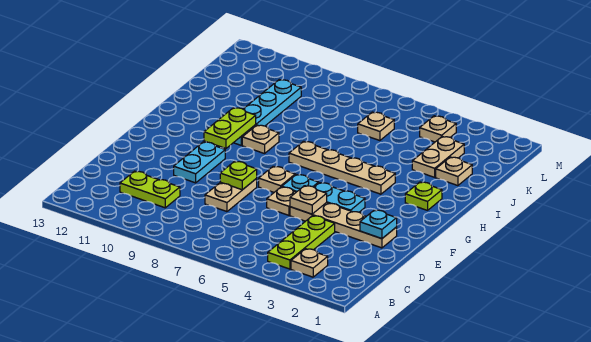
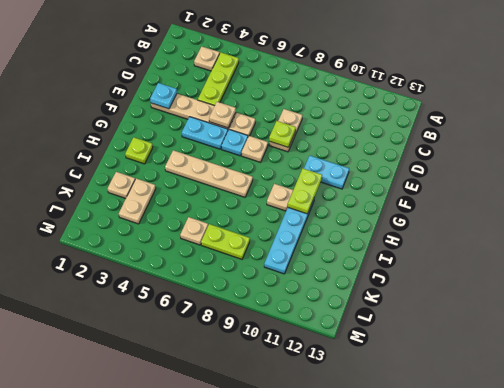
lime 1x2 plate [120,171,180,208] -> lime 1x2 plate moved to [201,224,250,259]
cyan 1x2 plate [174,142,225,183] -> cyan 1x2 plate turned to [304,156,349,189]
tan 1x1 plate [420,116,456,142] -> none

